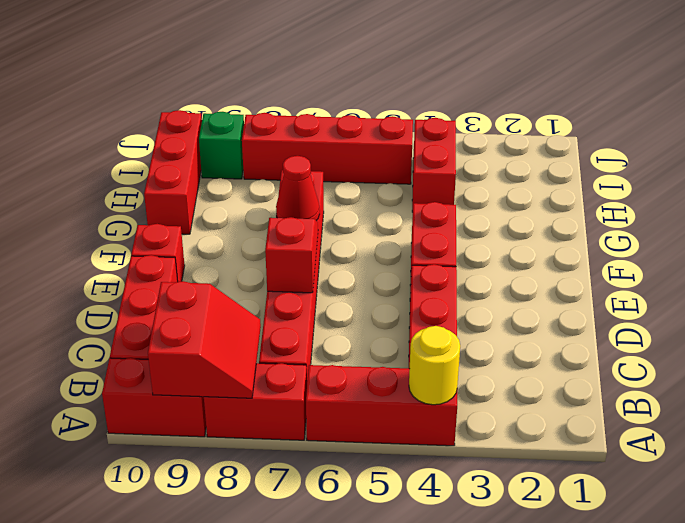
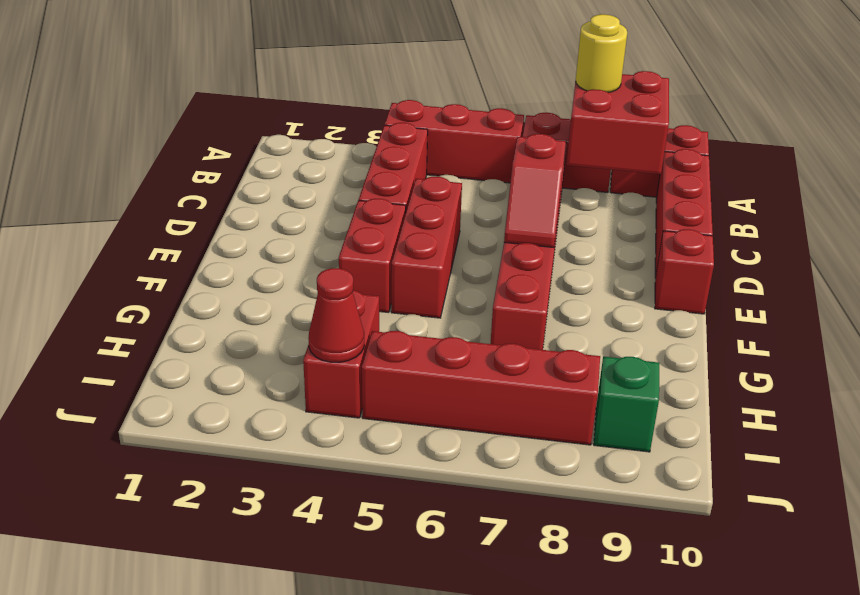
yellow 1x1 round brick [409,326,460,405] -> yellow 1x1 round brick moved to [576,14,627,92]
red 2x2 slope [148,281,261,398] -> red 2x2 brick [566,71,669,174]
red 1x1 cone [276,156,320,221] -> red 1x1 cone moved to [309,268,364,362]
red 1x3 brick [144,110,202,234] -> red 1x3 brick moved to [391,177,462,318]

